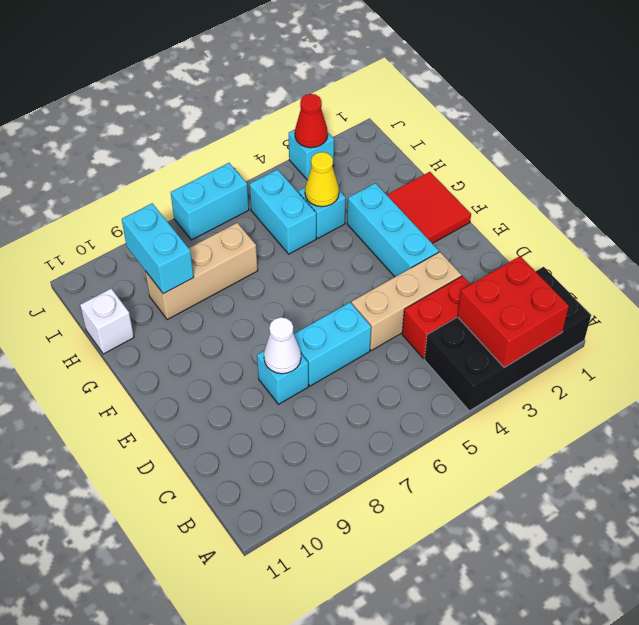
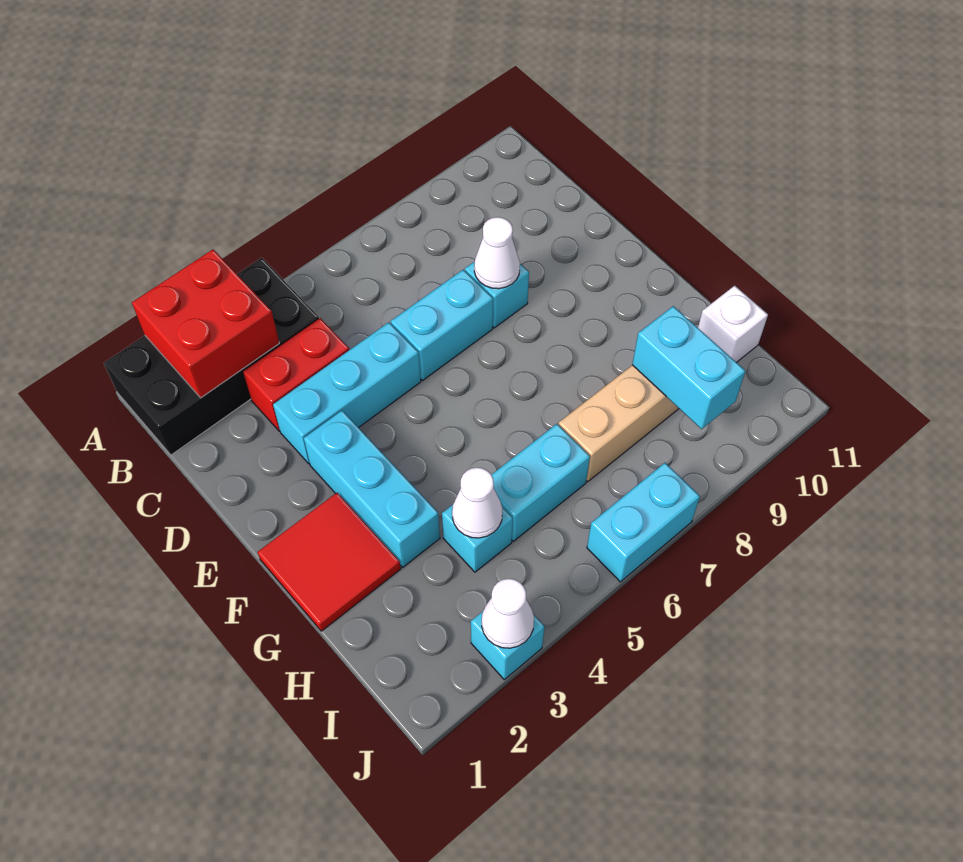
tan 1x3 brick [352,252,461,350] -> cyan 1x3 brick [273,322,421,464]
yellow 1x1 cone [305,152,339,207] -> white 1x1 cone [452,467,502,538]
cyan 1x2 brick [250,169,316,254] -> cyan 1x2 brick turned to [492,424,590,541]
red 1x1 cone [295,94,328,148] -> white 1x1 cone [482,579,534,648]

